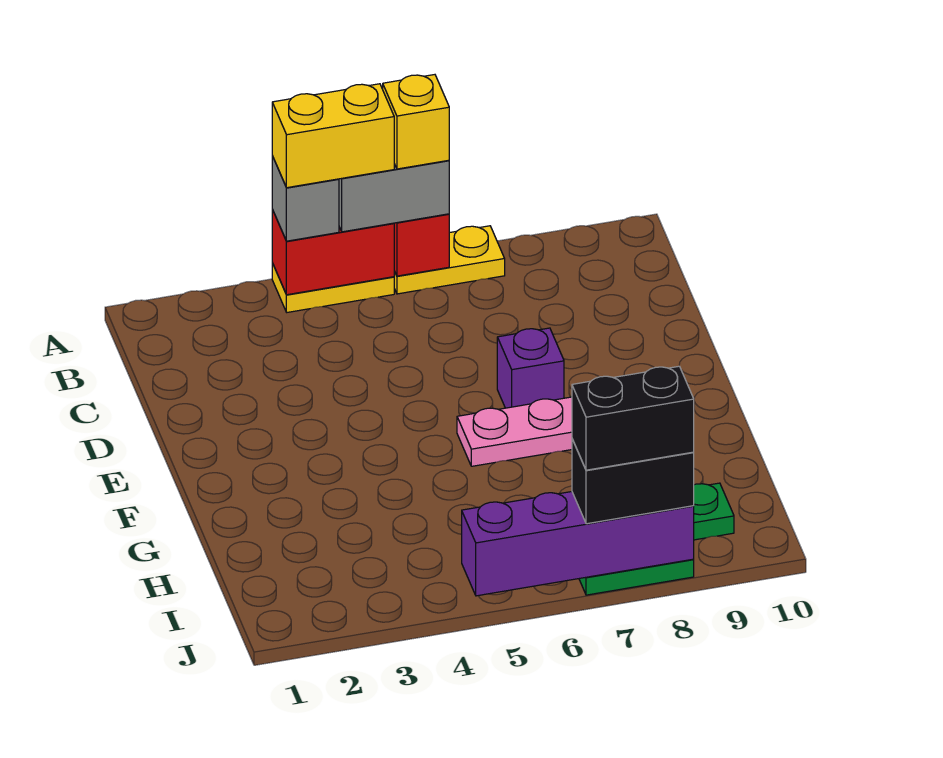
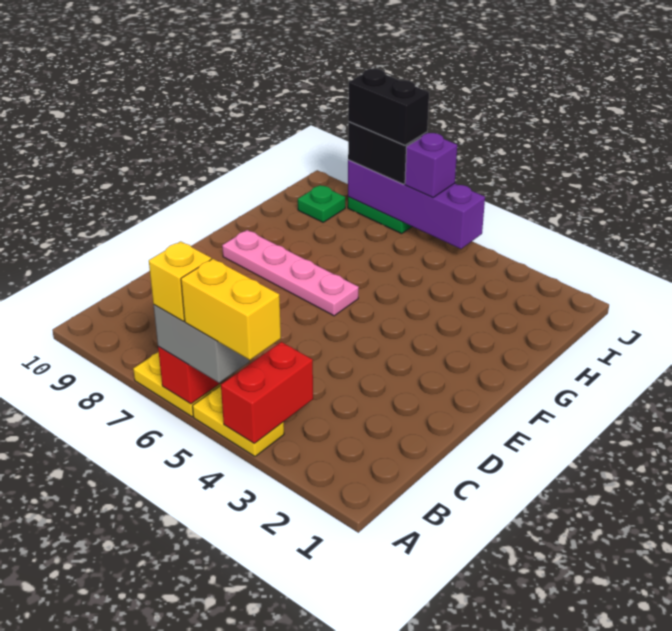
red 1x2 brick [272,210,395,295] -> red 1x2 brick turned to [221,342,313,444]
grey 1x1 brick [272,156,339,241] -> none
purple 1x1 brick [497,328,564,408] -> purple 1x1 brick moved to [405,133,457,198]

